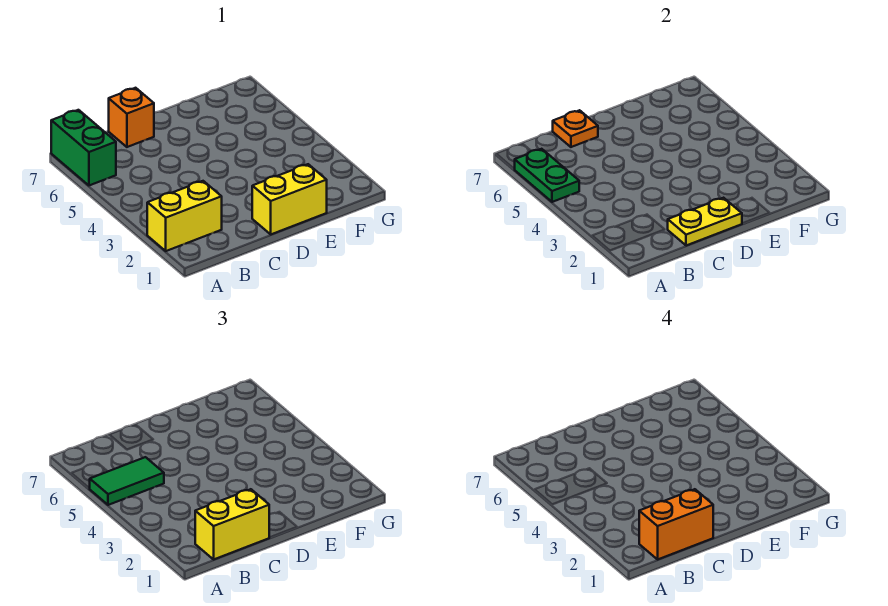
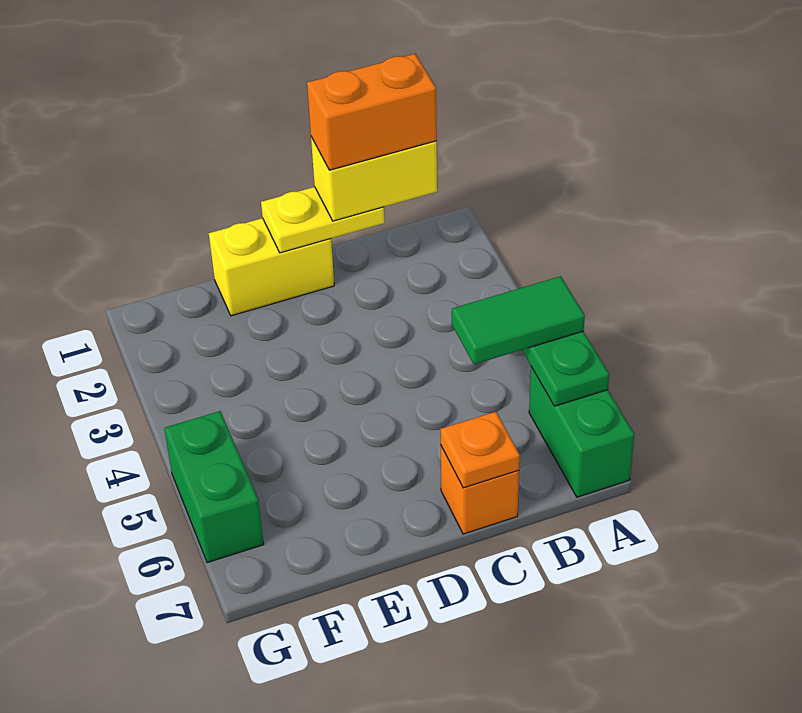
yellow 1x2 brick [147,181,222,251] -> none
none -> green 1x2 brick [164,411,264,563]

